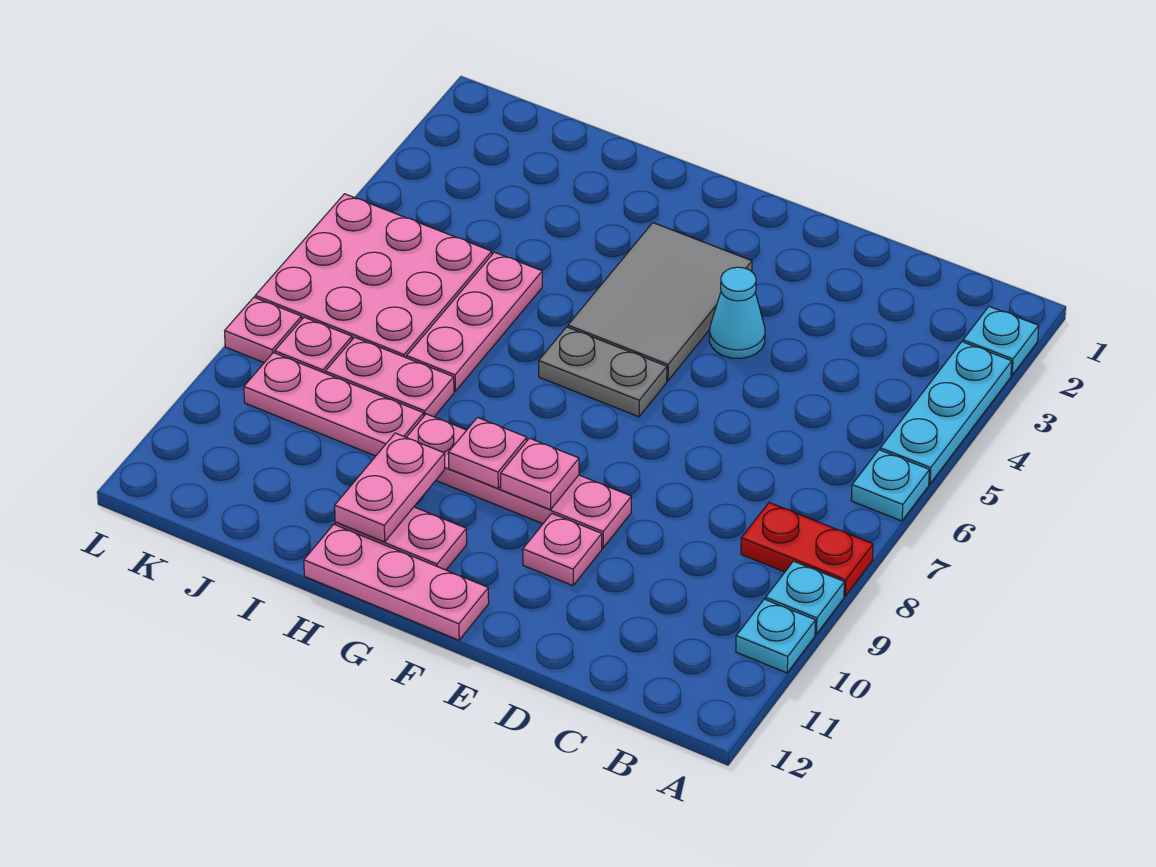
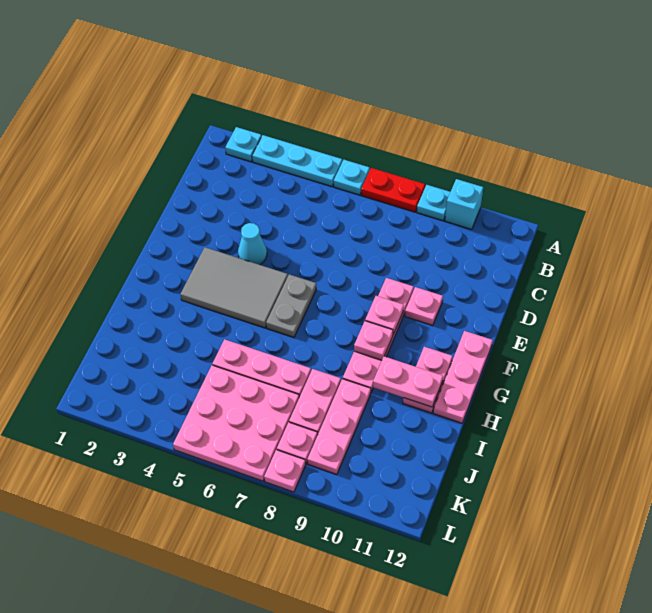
red 1x2 plate [741,503,873,596] -> red 1x2 plate turned to [361,168,425,212]
cyan 1x1 plate [736,599,816,673] -> cyan 1x1 brick [445,179,483,229]

